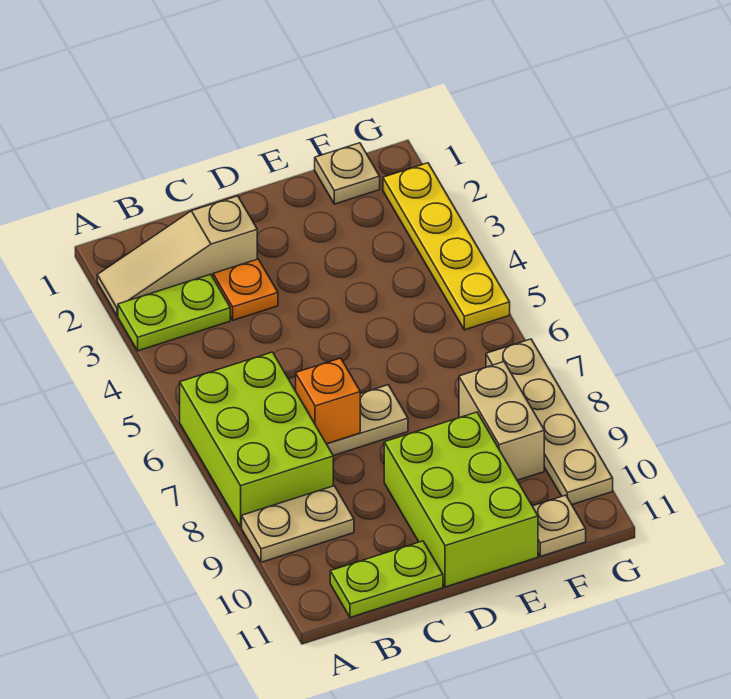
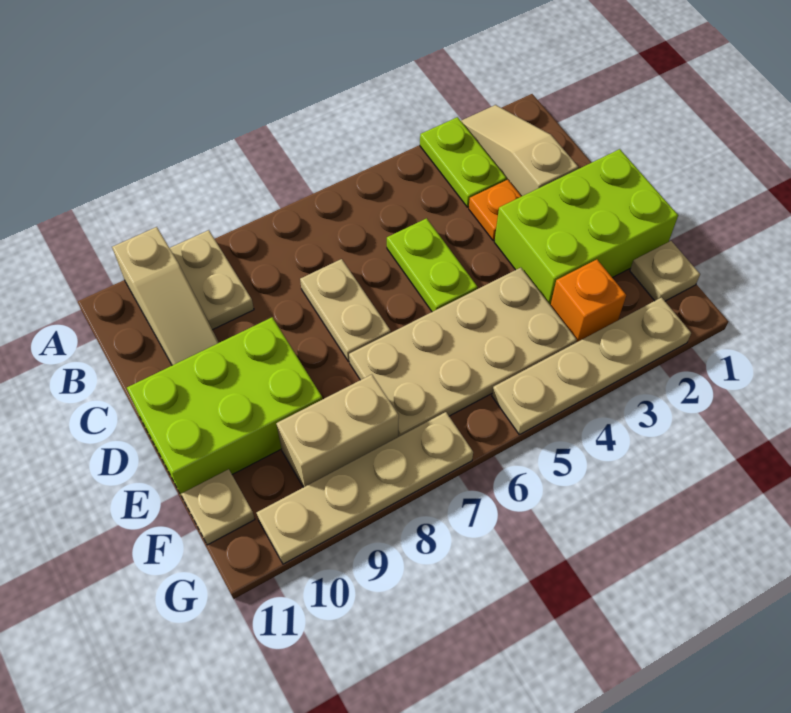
lime 2x3 brick [180,352,333,527] -> lime 2x3 brick moved to [494,149,678,305]
none -> tan 1x3 slope [112,227,219,365]
lime 1x2 plate [330,541,443,618] -> lime 1x2 plate moved to [387,218,478,312]
orange 1x1 brick [296,358,360,444] -> orange 1x1 brick moved to [551,259,626,342]
none -> tan 2x4 plate [349,268,577,437]
yellow 1x4 plate [383,163,510,330] -> tan 1x4 plate [492,298,691,435]

